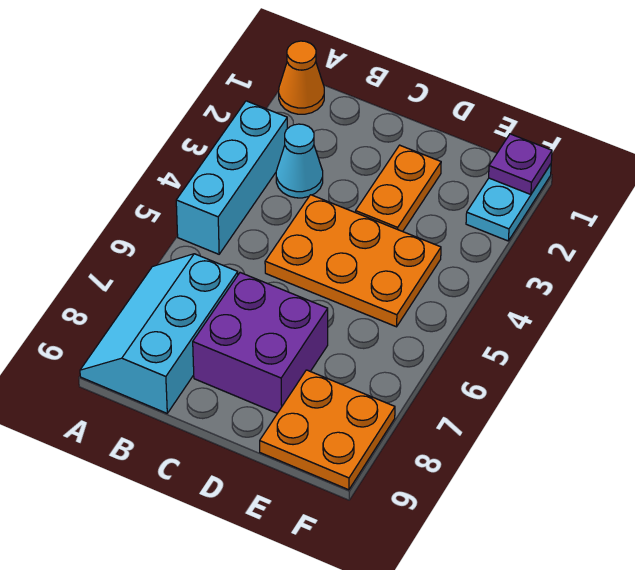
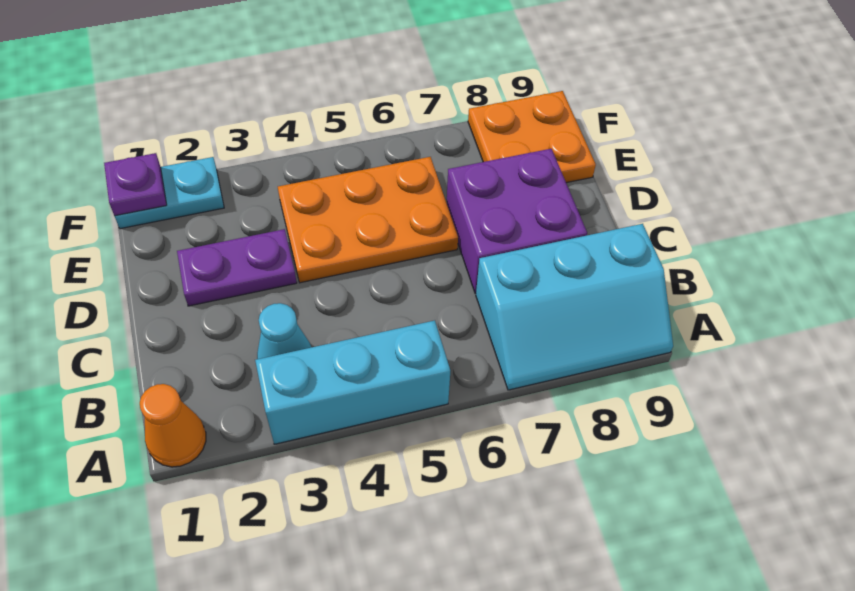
orange 2x3 plate [265,195,441,327] -> orange 2x3 plate turned to [278,157,458,283]
orange 1x2 plate [355,145,441,232] -> purple 1x2 plate [177,229,297,306]

